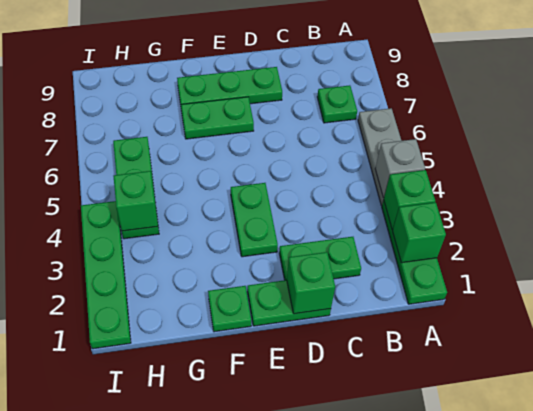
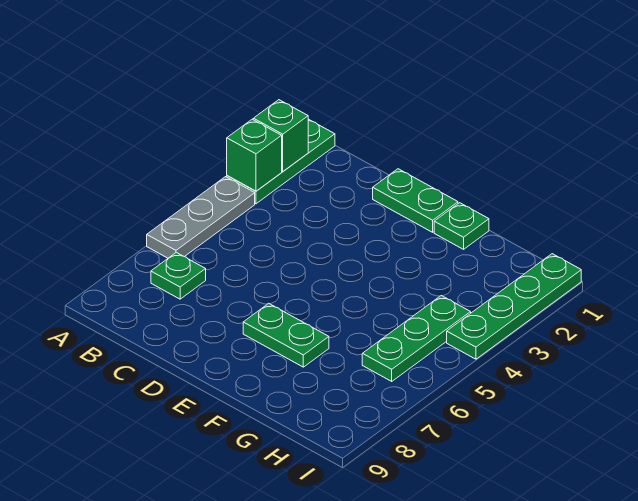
grey 1x1 brick [375,139,425,198] -> none
green 1x2 plate [279,237,361,280] -> none
green 1x1 brick [286,252,335,314] -> none
green 1x3 plate [177,67,282,105] -> none
green 1x2 plate [231,183,278,257] -> none
green 1x1 brick [114,171,158,231] -> none

